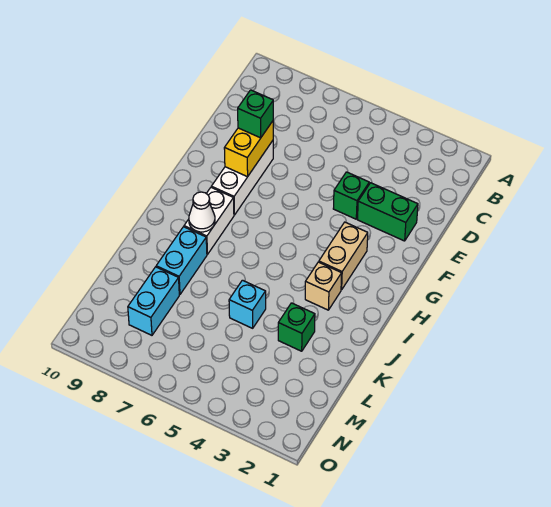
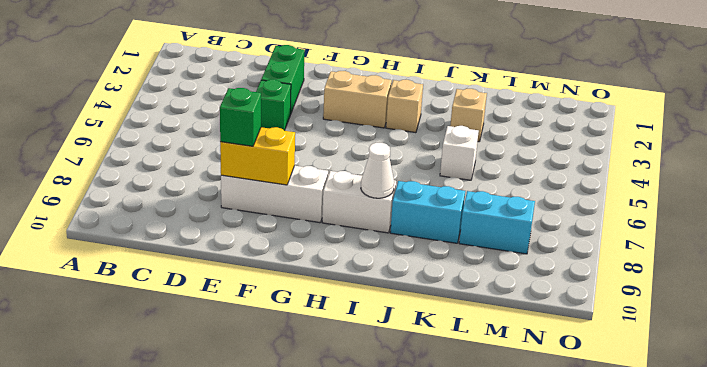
green 1x1 brick [278,303,315,351] -> tan 1x1 brick [450,89,487,142]
cyan 1x1 brick [229,280,266,328] -> white 1x1 brick [440,126,479,180]

